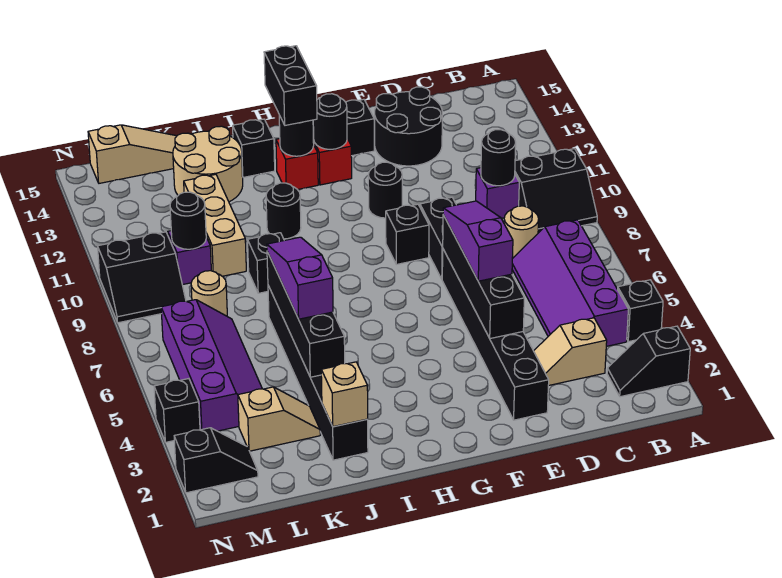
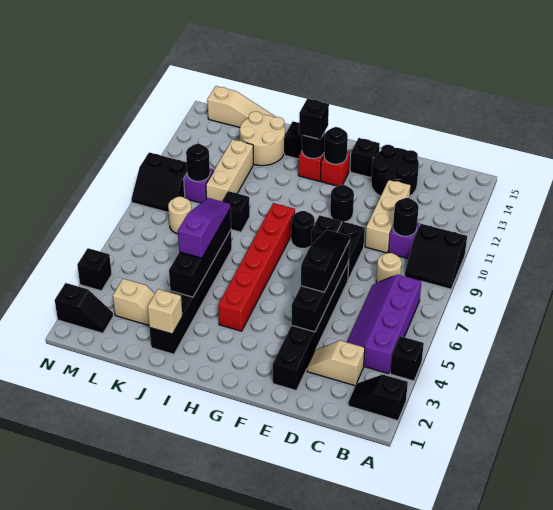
none -> tan 1x3 brick [365,180,411,253]
purple 1x3 slope [443,201,513,281] -> black 1x3 slope [301,230,350,292]
none -> red 1x6 brick [218,203,295,331]
black 1x2 brick [264,46,317,125] -> black 1x1 brick [299,99,329,140]
black 1x1 round brick [266,183,301,239] -> black 1x1 round brick moved to [291,211,315,248]
purple 2x4 slope [161,300,262,431] -> none

